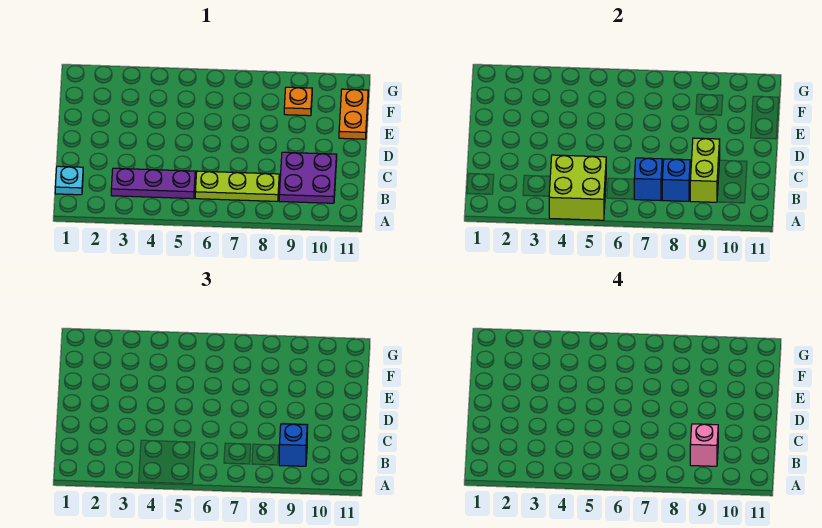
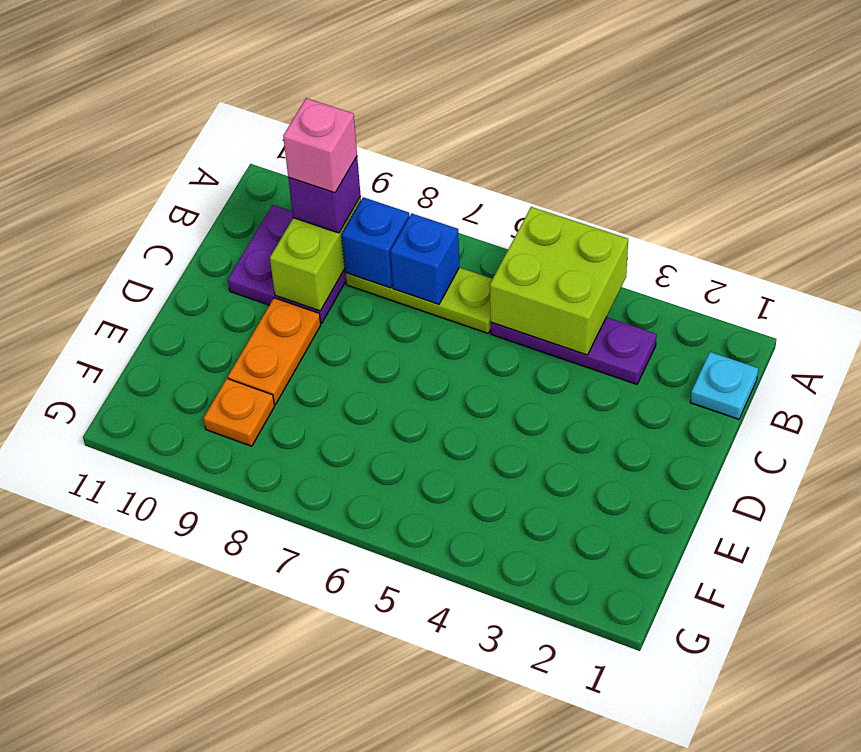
blue 1x1 brick [279,424,307,466] -> purple 1x1 brick [288,157,361,233]
orange 1x2 plate [339,89,368,139] -> orange 1x2 plate moved to [228,298,321,404]

